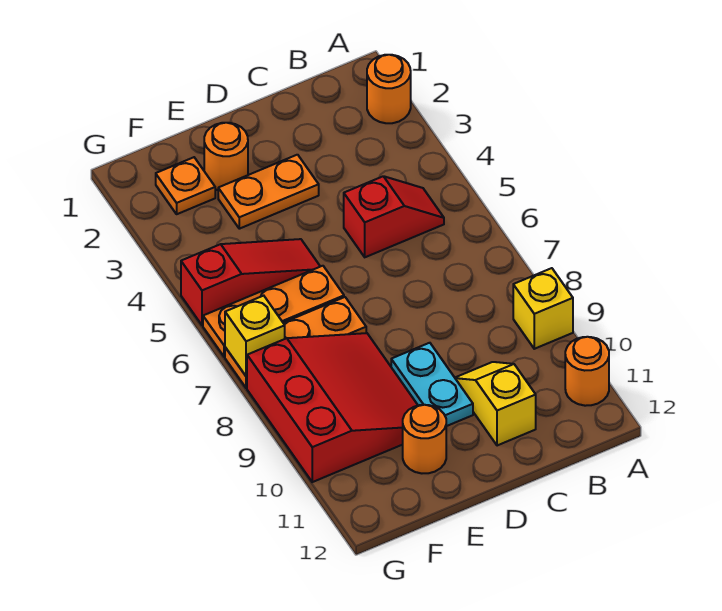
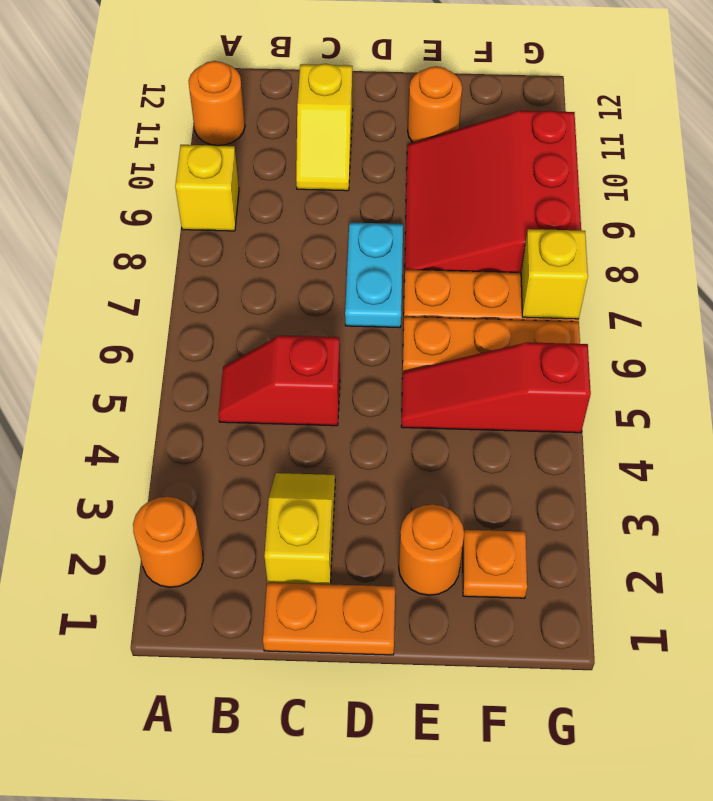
none -> yellow 1x2 slope [264,473,335,584]
orange 1x2 plate [218,155,319,229] -> orange 1x2 plate moved to [263,583,395,655]
cyan 1x2 plate [391,343,473,426] -> cyan 1x2 plate moved to [345,223,403,328]

